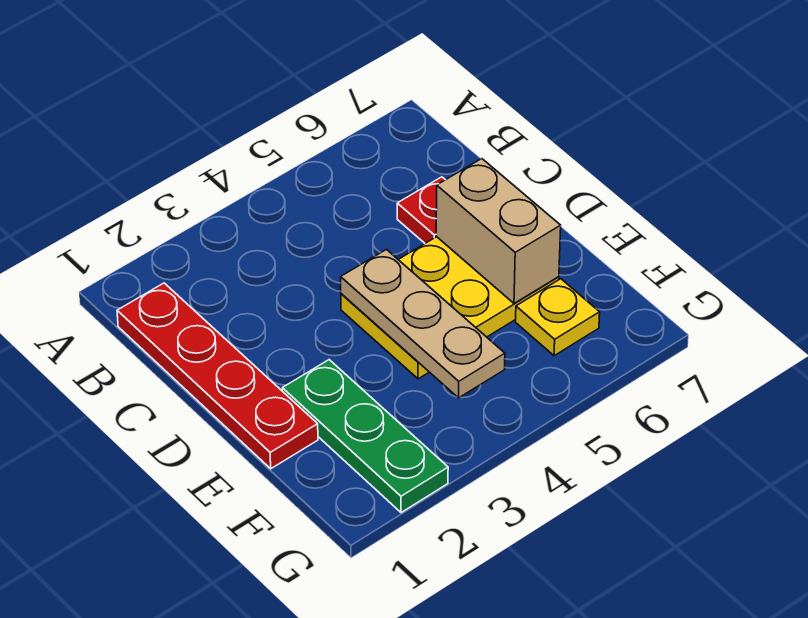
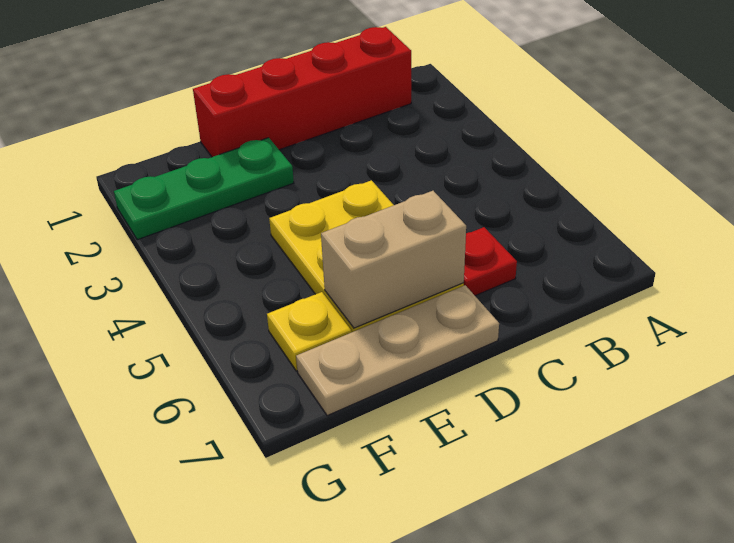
red 1x4 plate [117,283,318,469] -> red 1x4 brick [193,27,411,157]
tan 1x3 plate [341,250,505,398] -> tan 1x3 plate moved to [296,285,499,416]

